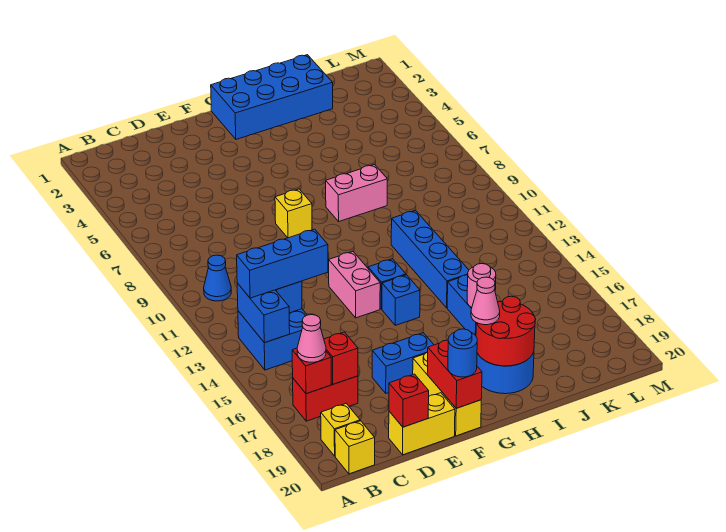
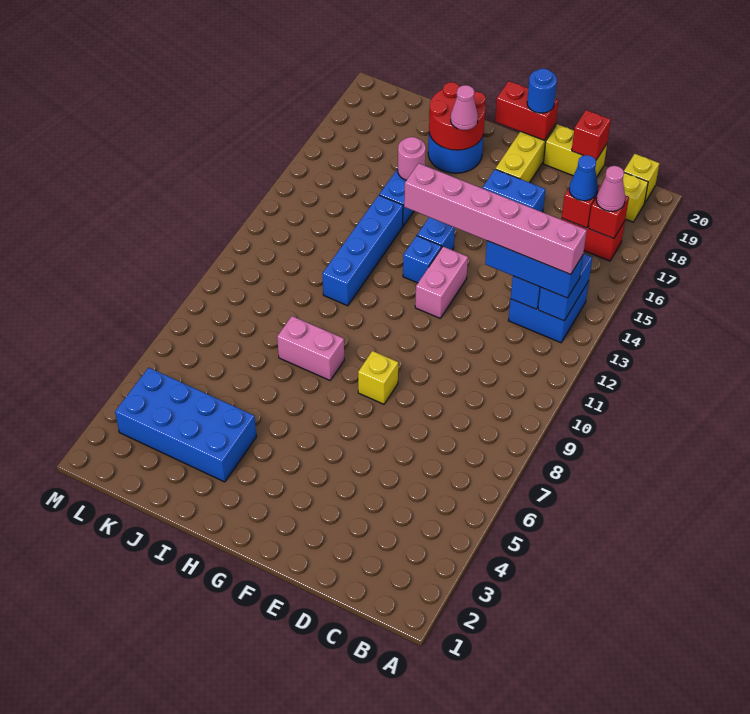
blue 1x1 cone [204,255,231,301] -> blue 1x1 cone moved to [569,155,598,201]
none -> pink 1x6 brick [404,163,587,275]
red 1x2 brick [427,340,482,408] -> red 1x2 brick turned to [495,81,559,140]
blue 2x4 brick [211,55,333,139] -> blue 2x4 brick moved to [115,368,256,482]

